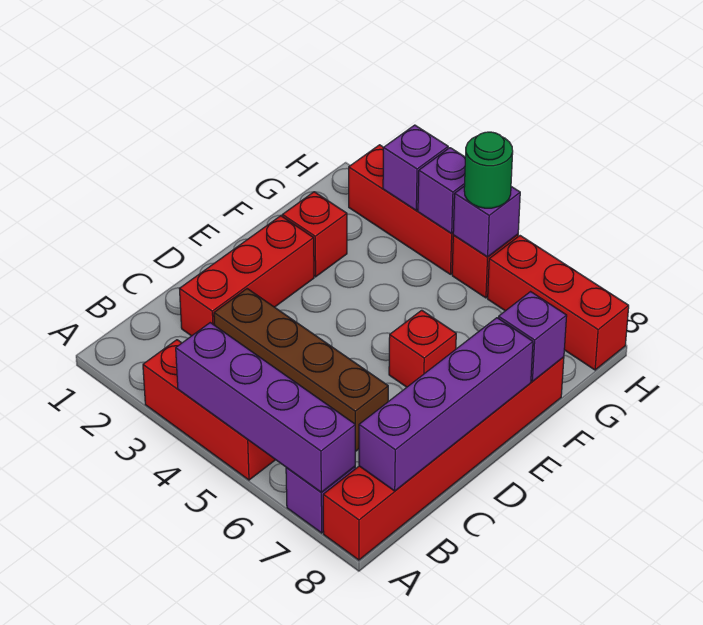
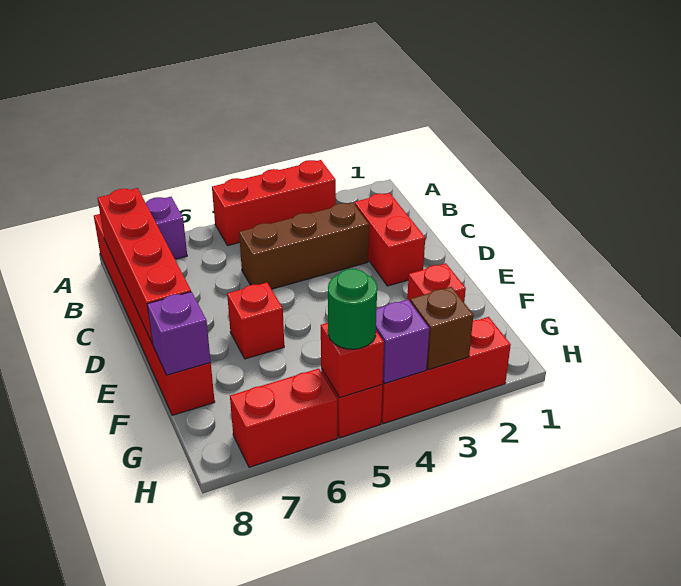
purple 1x4 brick [176,323,355,492] -> none
purple 1x4 brick [359,318,533,491] -> red 1x4 brick [98,188,191,344]
red 1x3 brick [180,216,314,336] -> red 1x2 brick [355,193,425,286]
brown 1x4 brick [214,289,388,452] -> brown 1x3 brick [239,202,369,289]
purple 1x1 brick [383,125,448,210] -> brown 1x1 brick [410,287,473,370]
purple 1x1 brick [453,186,520,257] -> red 1x1 brick [321,323,384,398]
red 1x3 brick [488,236,629,370] -> red 1x2 brick [230,369,337,467]

